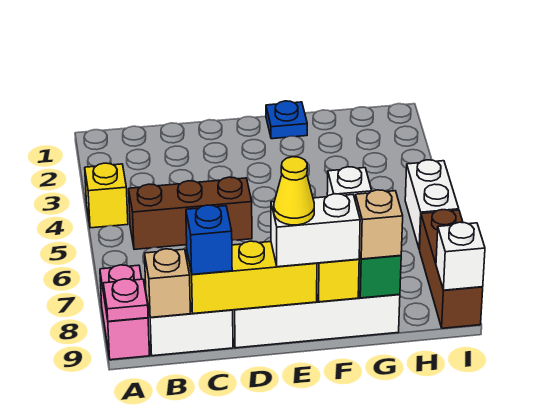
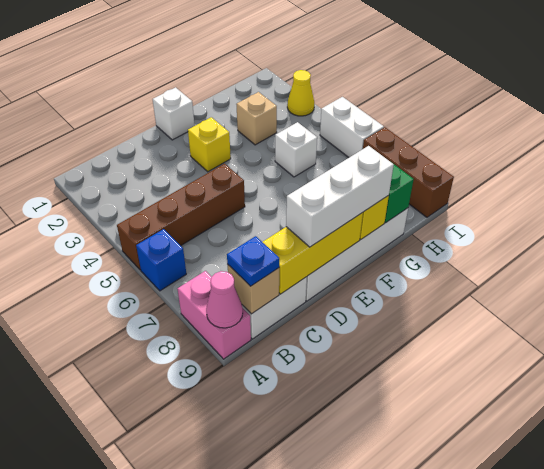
yellow 1x1 brick [85,163,128,228] -> yellow 1x1 brick moved to [188,117,231,172]
pink 1x1 plate [103,279,148,321] -> pink 1x1 cone [206,271,243,328]
brown 1x3 brick [129,177,252,249] -> brown 1x4 brick [117,164,245,270]
blue 1x1 brick [186,205,232,274] -> blue 1x1 brick moved to [136,229,186,291]
white 1x2 brick [271,194,360,267] -> white 1x3 brick [286,146,394,247]
yellow 1x1 cone [274,157,314,225] -> yellow 1x1 cone moved to [287,70,314,116]
blue 1x1 plate [266,101,307,139] -> blue 1x1 plate moved to [227,236,279,286]
tan 1x1 brick [355,190,403,259] -> tan 1x1 brick moved to [236,92,277,145]
white 1x1 brick [436,222,485,290] -> white 1x1 brick moved to [153,87,195,140]

